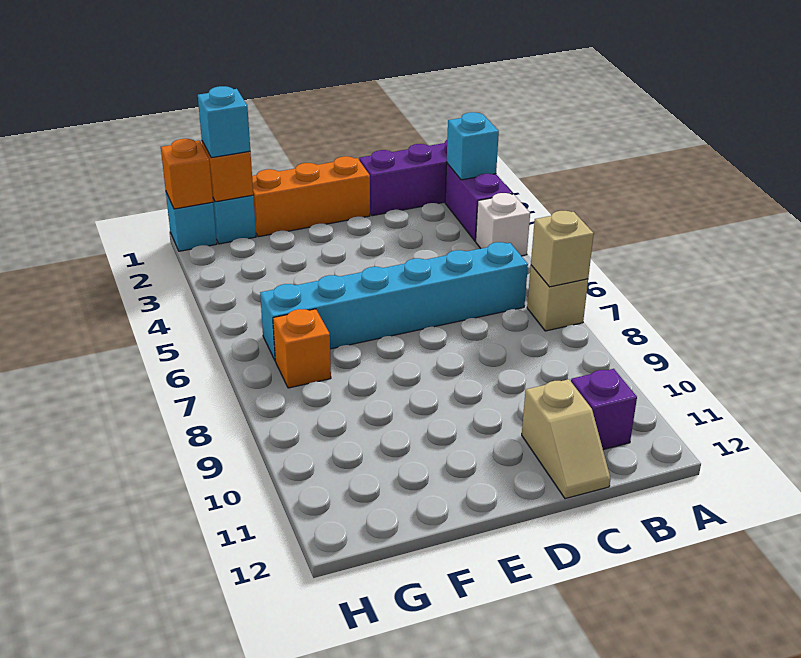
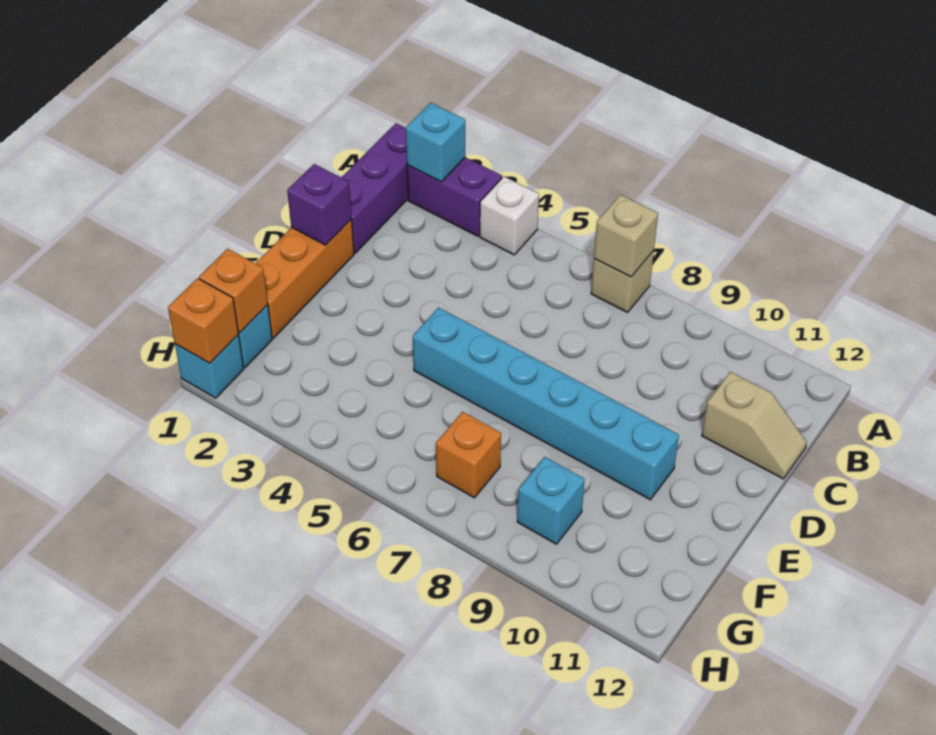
cyan 1x6 brick [260,242,528,360] -> cyan 1x6 brick turned to [413,308,679,500]
purple 1x1 brick [571,369,637,450] -> purple 1x1 brick moved to [287,164,352,245]
cyan 1x1 brick [198,86,250,158] -> cyan 1x1 brick moved to [517,457,585,544]

